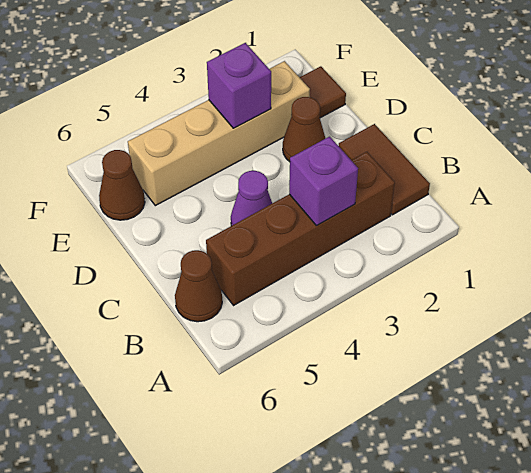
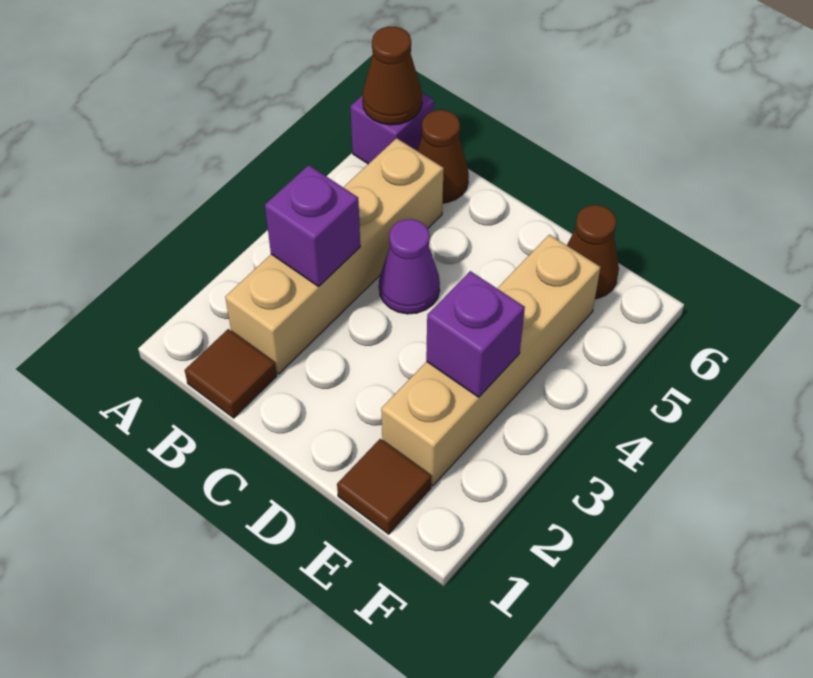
none -> purple 1x1 brick [351,93,434,164]
brown 1x2 tile [339,124,430,215] -> brown 1x1 tile [185,329,277,418]
brown 1x4 brick [206,152,395,305] -> tan 1x4 brick [225,138,444,374]
brown 1x1 cone [283,97,325,162] -> brown 1x1 cone moved to [362,27,422,125]

